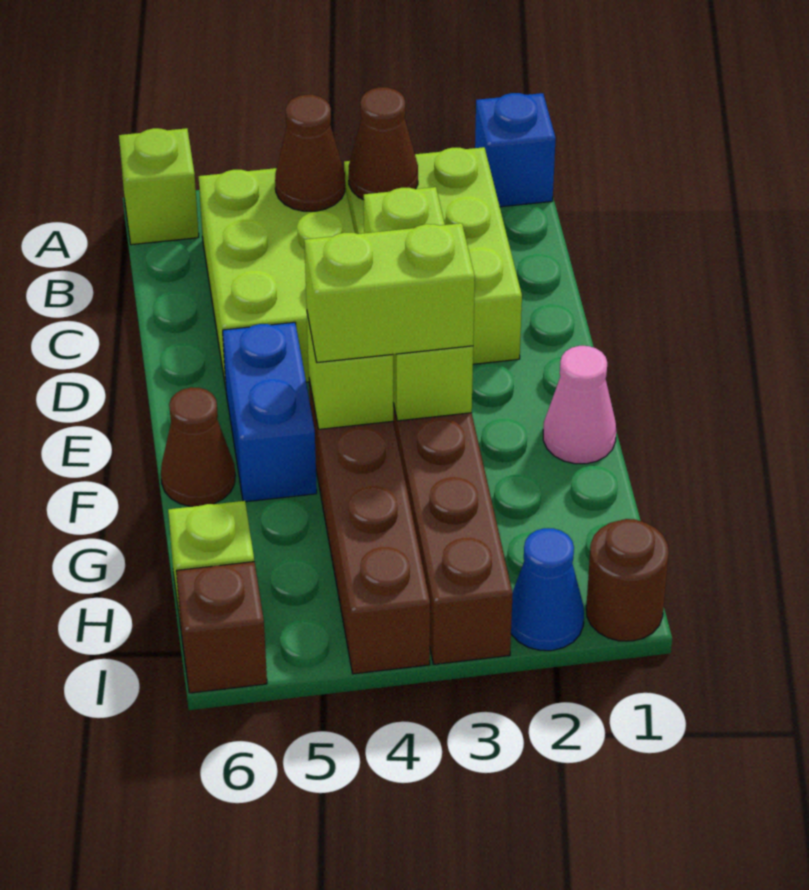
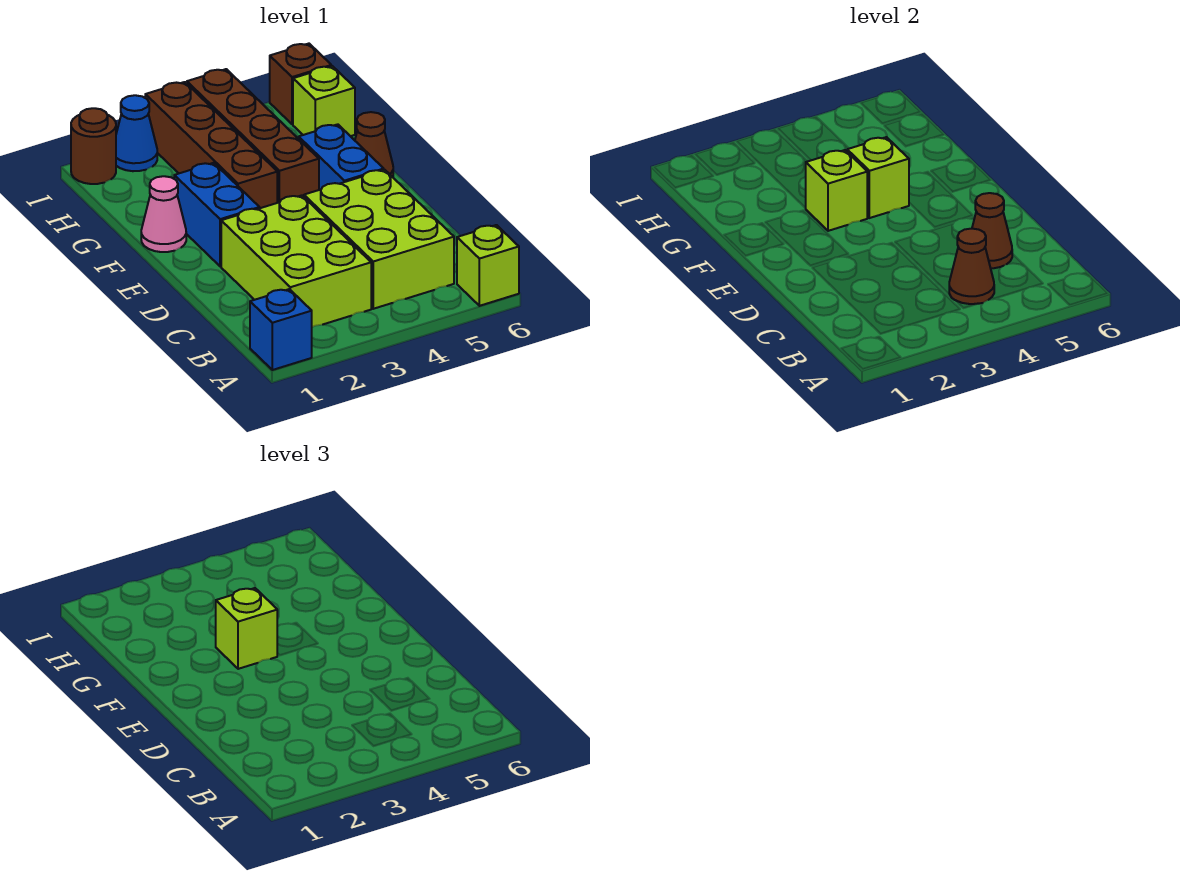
brown 1x1 cone [349,87,418,200] -> brown 1x1 cone moved to [972,193,1012,268]
lime 1x3 brick [364,187,473,421] -> lime 1x1 brick [806,150,867,231]
none -> blue 1x2 brick [174,163,260,266]
lime 1x2 brick [304,223,475,362] -> lime 1x1 brick [216,588,277,669]

